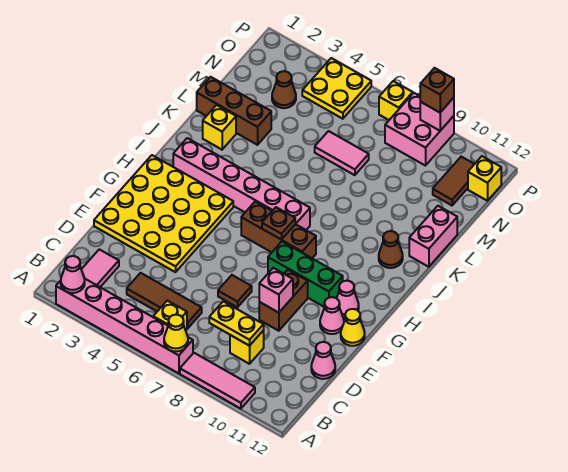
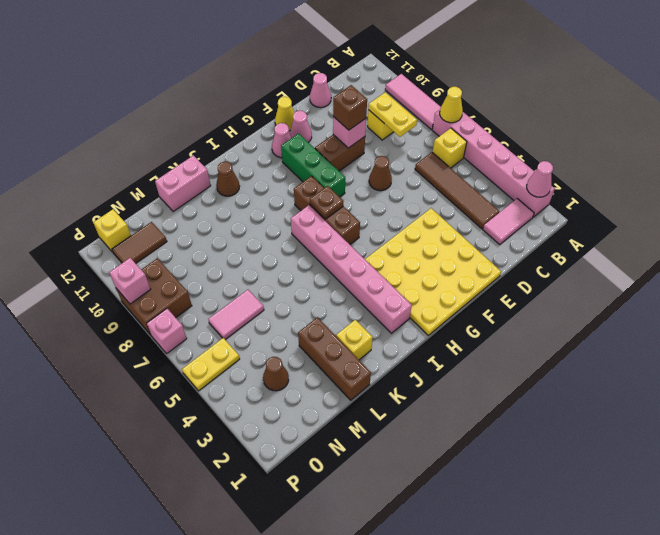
brown 1x3 tile [127,273,202,329] -> brown 1x4 tile [415,152,499,229]
brown 1x1 tile [218,275,252,307] -> brown 1x1 cone [369,156,392,191]
pink 1x2 tile [315,131,369,175] -> pink 1x2 tile turned to [208,290,264,340]
yellow 2x2 plate [302,58,371,119] -> yellow 1x2 plate [182,338,240,391]
pink 2x2 brick [385,93,454,166] -> brown 2x2 brick [116,258,192,335]
yellow 1x1 brick [379,81,413,120] -> pink 1x1 brick [147,309,187,354]
brown 1x1 brick [420,68,454,113] -> brown 1x1 brick moved to [333,85,367,130]

